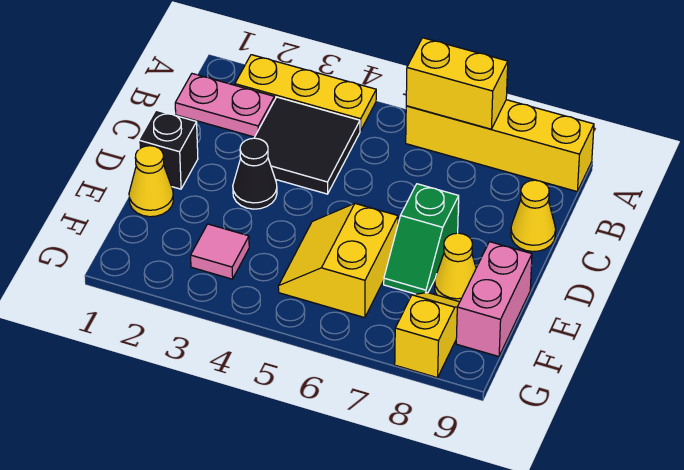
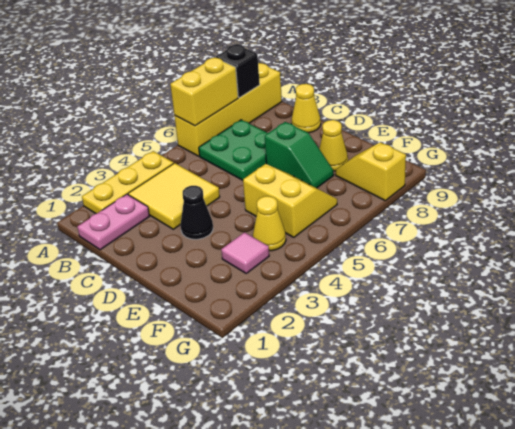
black 2x2 tile [254,97,360,194] -> yellow 2x2 tile [128,163,220,229]
none -> green 2x2 plate [199,120,268,180]
black 1x1 brick [139,110,198,189] -> black 1x1 brick moved to [216,45,260,98]
yellow 1x1 cone [129,146,173,217] -> yellow 1x1 cone moved to [253,196,286,251]
yellow 2x2 slope [278,204,398,318] -> yellow 2x2 slope turned to [243,164,337,237]
pink 1x2 brick [456,242,532,357] -> none

